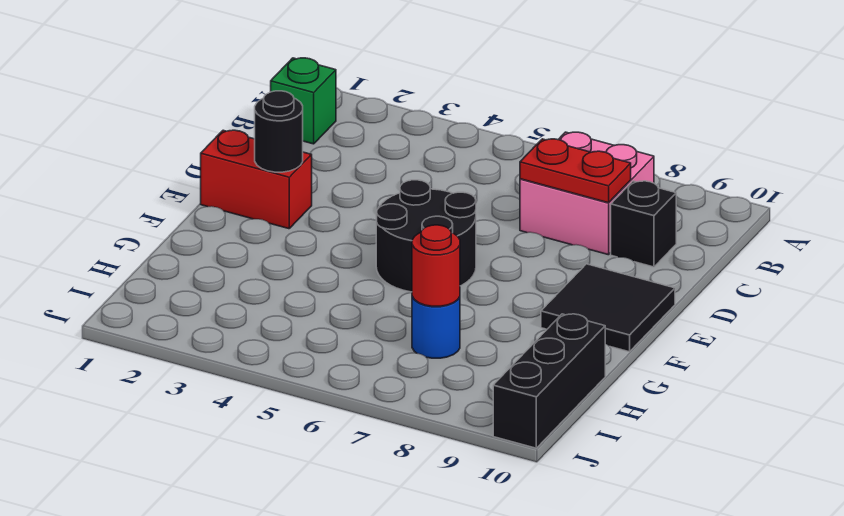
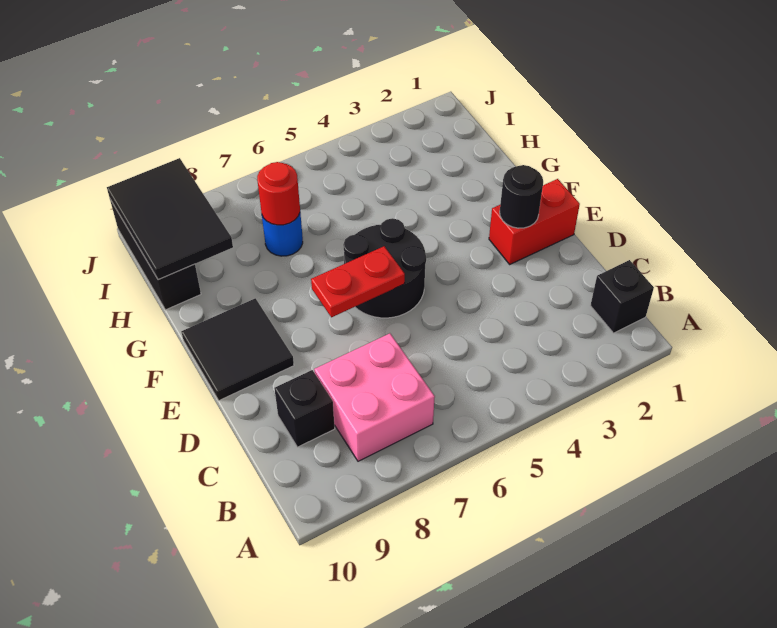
green 1x1 brick [271,58,336,144] -> black 1x1 brick [590,260,654,333]
red 1x2 plate [520,139,631,203] -> red 1x2 plate moved to [311,246,405,317]
none -> black 2x3 tile [107,158,233,280]

